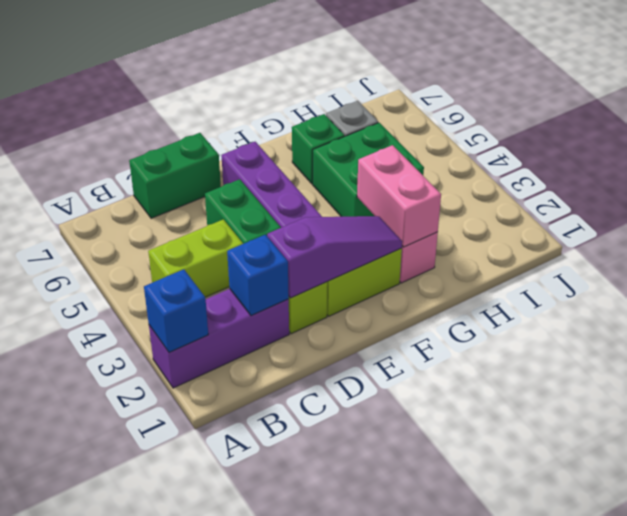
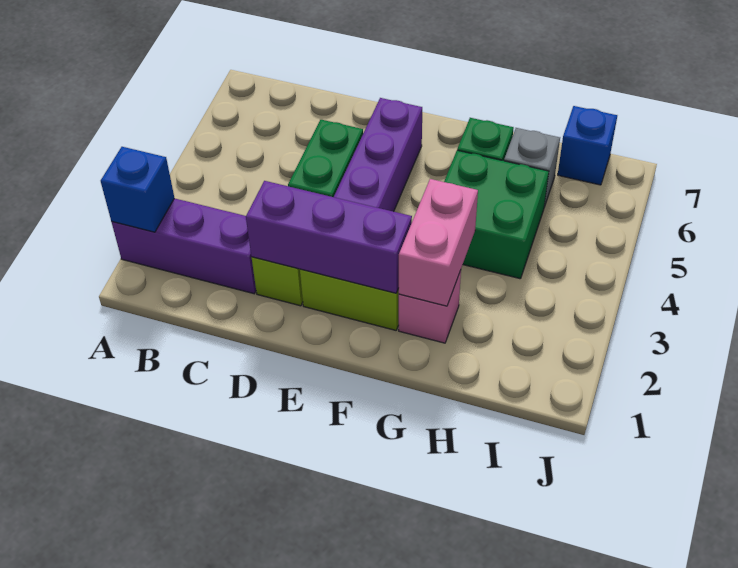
lime 1x2 brick [148,219,243,297] -> none
blue 1x1 brick [227,235,289,316] -> blue 1x1 brick moved to [558,106,617,185]
green 1x2 brick [129,133,221,218] -> none
purple 1x3 slope [267,216,402,298] -> purple 1x3 brick [246,181,412,293]

